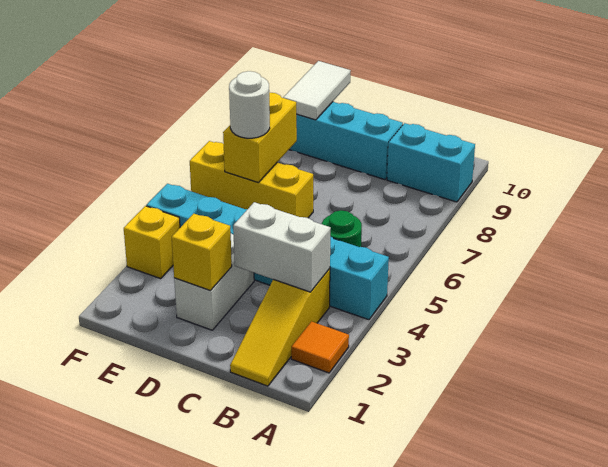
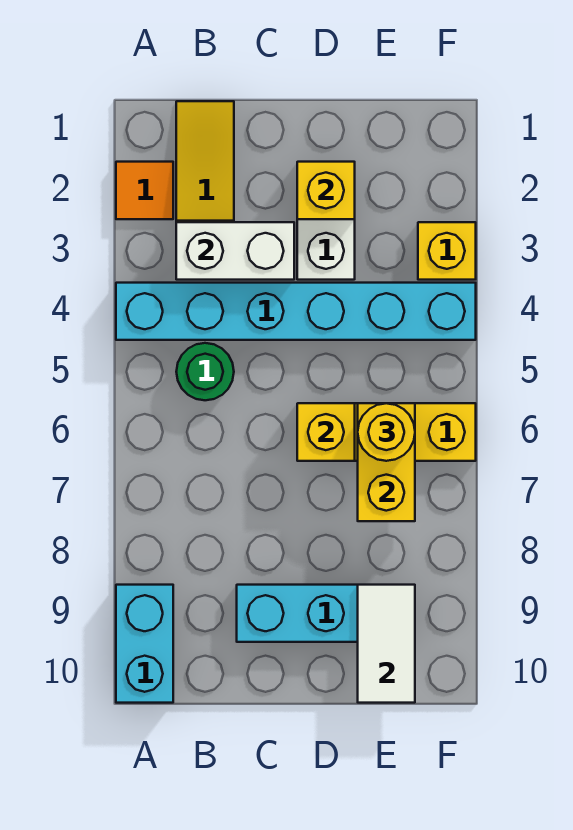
cyan 1x2 brick [387,123,475,202] -> cyan 1x2 brick turned to [116,585,173,703]
none -> yellow 1x1 brick [297,403,355,461]
white 1x1 round brick [229,71,270,138] -> yellow 1x1 round brick [358,403,415,461]

